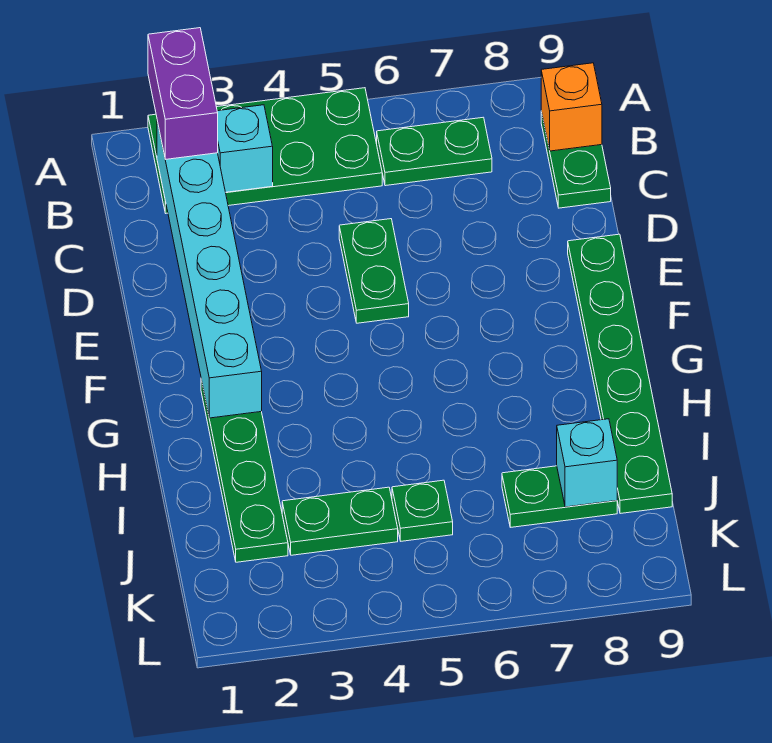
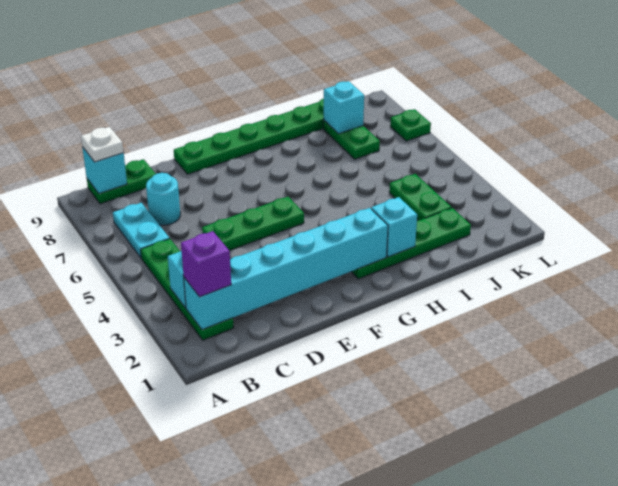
green 2x4 plate [148,88,382,213] -> green 1x4 plate [141,239,234,340]
purple 1x2 brick [148,28,218,160] -> purple 1x1 brick [181,231,231,297]
green 1x2 plate [377,117,492,186] -> cyan 1x2 plate [113,203,169,258]
orange 1x1 brick [541,63,602,151] -> cyan 1x1 brick [82,147,127,194]
none -> white 1x1 plate [81,127,124,162]
none -> cyan 1x1 round brick [146,173,180,225]
green 1x2 plate [339,219,409,323] -> green 1x3 plate [202,197,304,251]
none -> cyan 1x1 brick [371,197,417,257]
green 1x1 plate [392,480,453,541] -> green 1x1 plate moved to [390,109,431,141]

